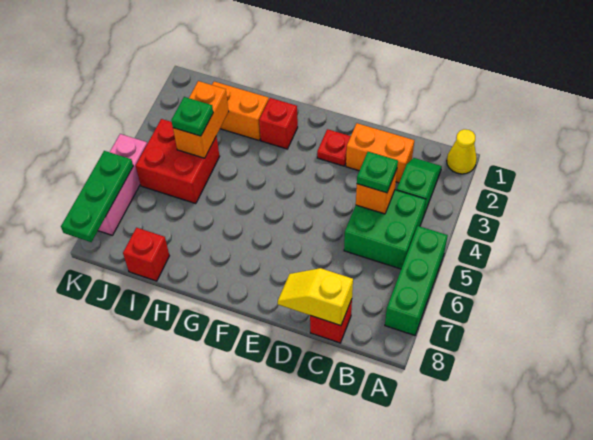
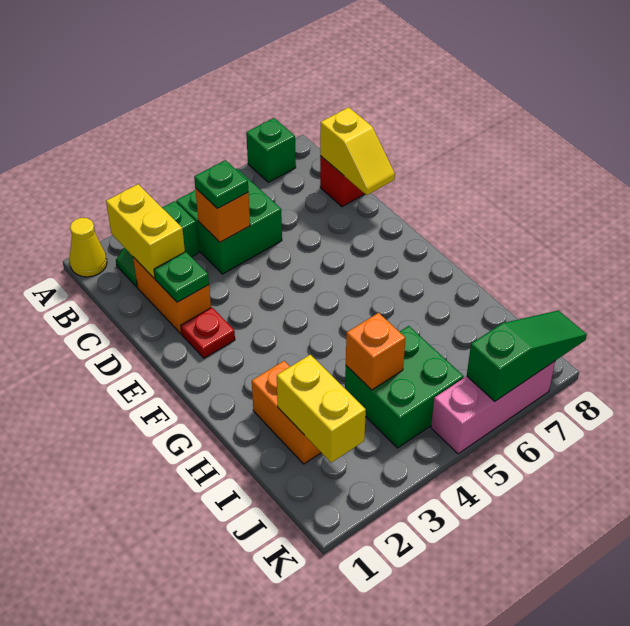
green 1x3 brick [385,226,448,335] -> green 1x1 brick [246,118,296,182]
none -> yellow 1x2 brick [106,184,185,278]
red 1x1 brick [259,98,298,149] -> none
none -> yellow 1x2 brick [277,355,366,463]
orange 1x2 brick [173,81,229,158] -> orange 1x1 brick [346,313,406,390]
red 2x2 brick [136,119,220,204] -> green 2x2 brick [345,326,464,448]
green 1x1 plate [171,97,213,136] -> green 1x1 plate moved to [154,252,209,302]
red 1x1 brick [123,228,169,281] -> none
green 1x3 plate [61,151,133,242] -> green 1x3 slope [467,311,587,401]

